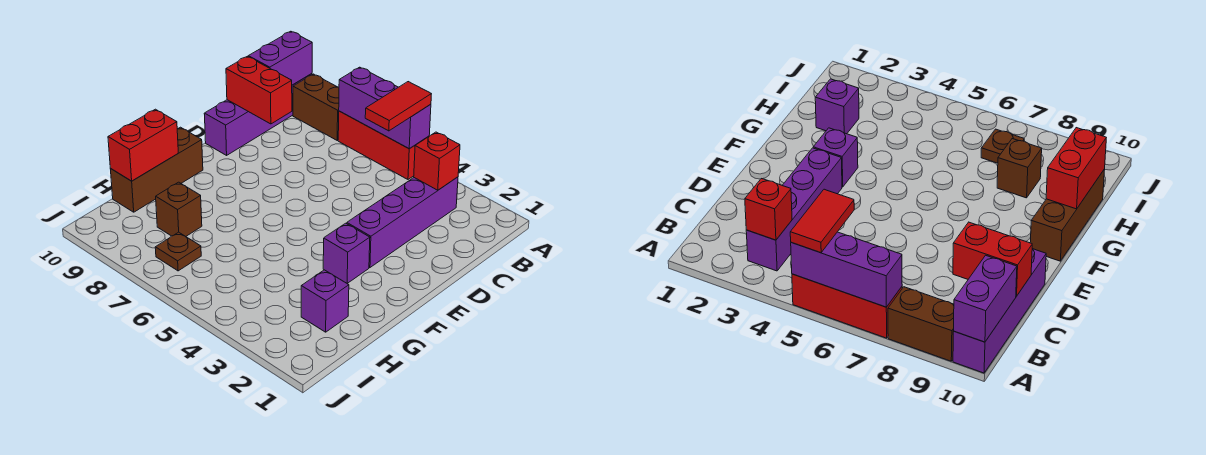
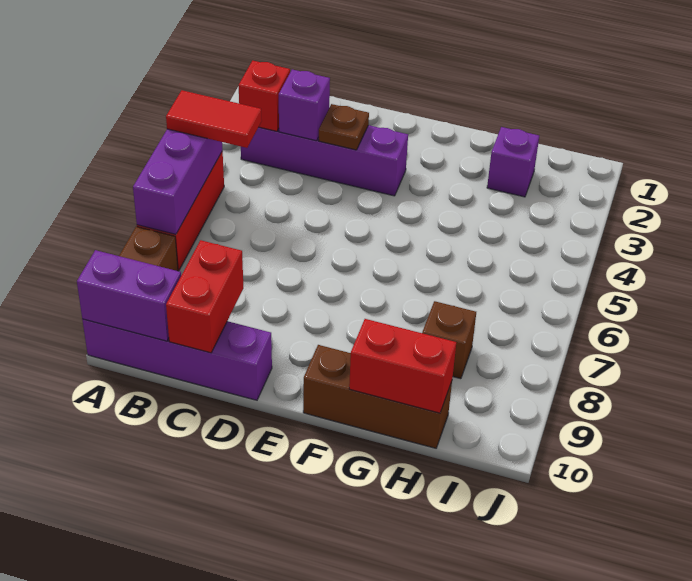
purple 1x1 brick [323,223,370,283] -> purple 1x1 brick moved to [279,69,330,141]
brown 1x1 plate [155,232,201,271] -> brown 1x1 plate moved to [319,104,369,150]

